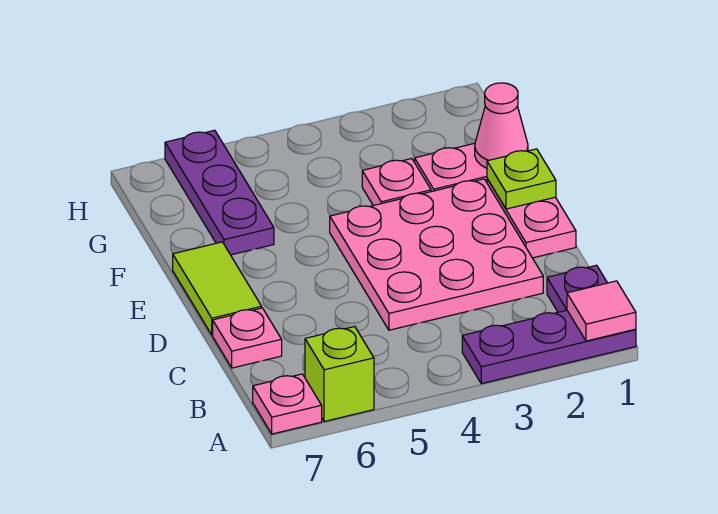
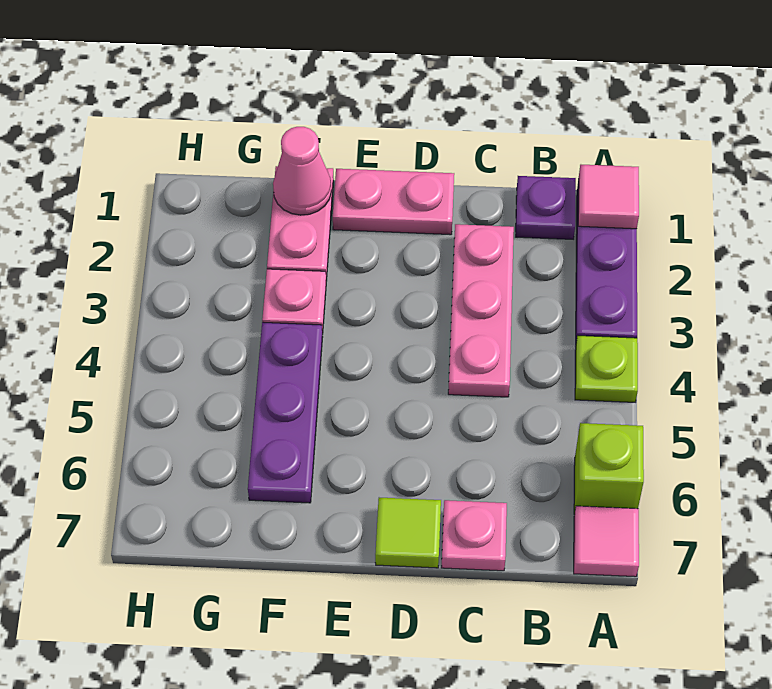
pink 1x1 plate [253,374,322,434] -> pink 1x1 tile [574,506,639,577]
pink 3x3 plate [330,179,543,330] -> pink 1x3 plate [448,224,514,397]
lime 1x2 tile [173,242,262,335] -> lime 1x1 tile [375,498,441,568]
lime 1x1 plate [487,149,556,209] -> lime 1x1 plate moved to [575,336,638,402]
purple 1x3 plate [165,130,274,255] -> purple 1x3 plate turned to [248,322,323,503]

